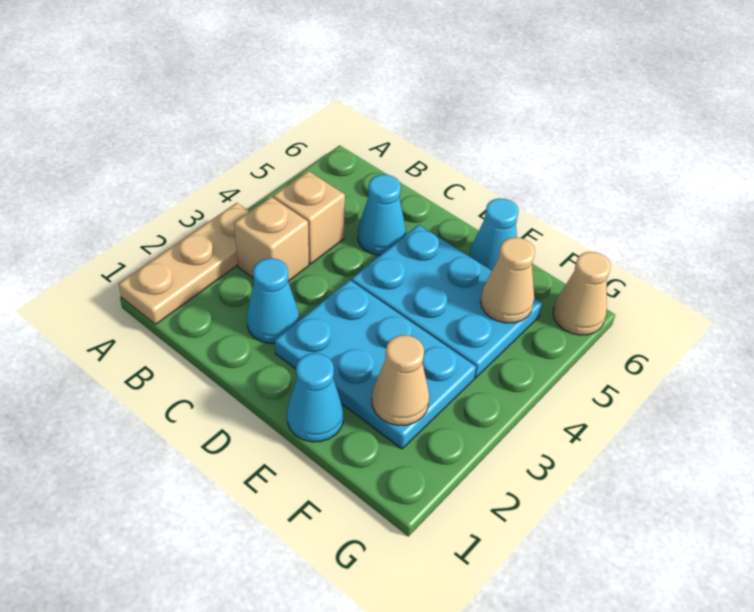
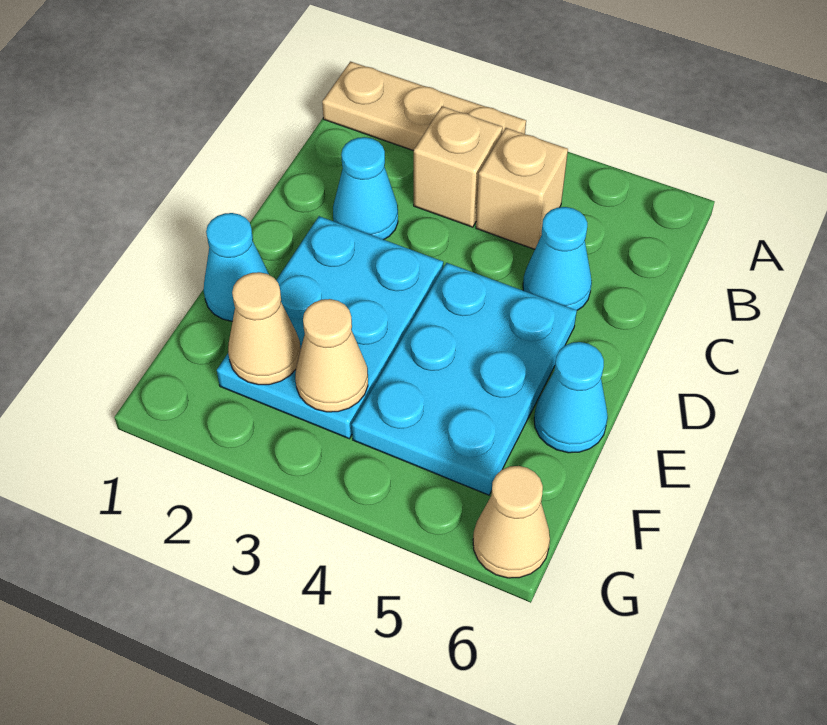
tan 1x1 cone [481,237,535,323] -> tan 1x1 cone moved to [295,299,368,412]

